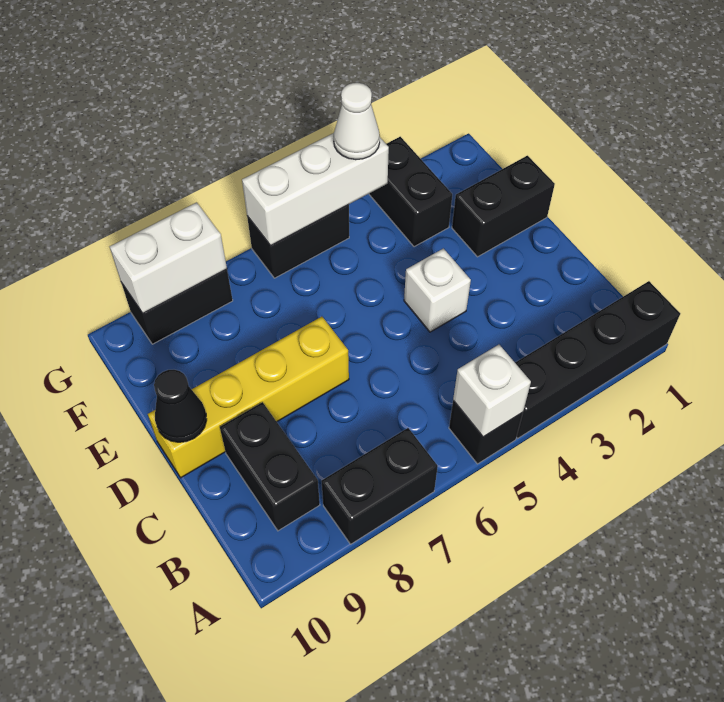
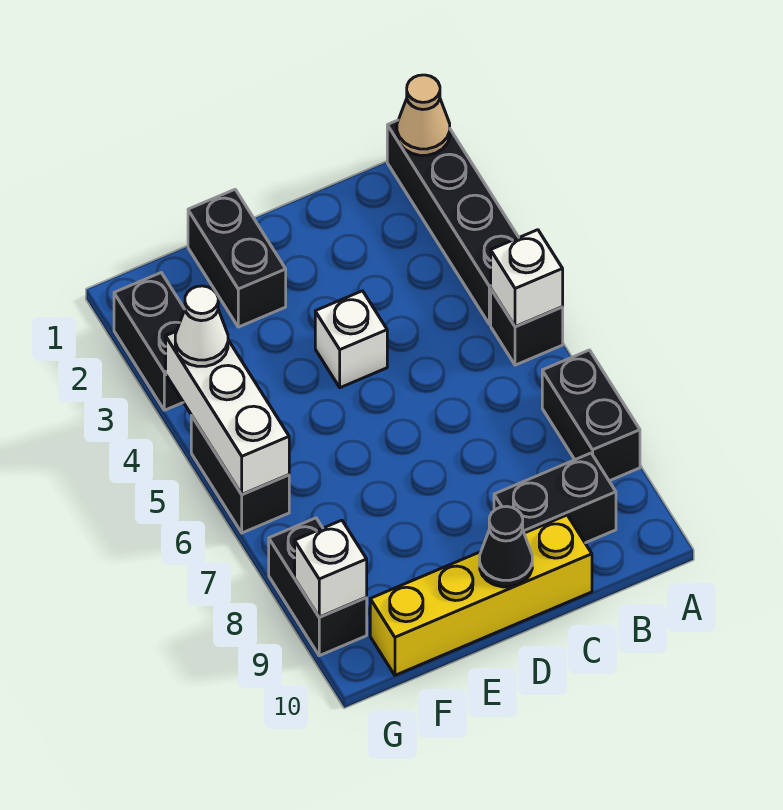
none -> tan 1x1 cone [397,75,450,155]
yellow 1x4 brick [148,317,349,478] -> yellow 1x4 brick turned to [370,515,592,675]
black 1x2 brick [369,137,452,247] -> black 1x2 brick turned to [114,273,185,410]
white 1x2 brick [110,202,227,313] -> white 1x1 brick [295,520,367,617]

